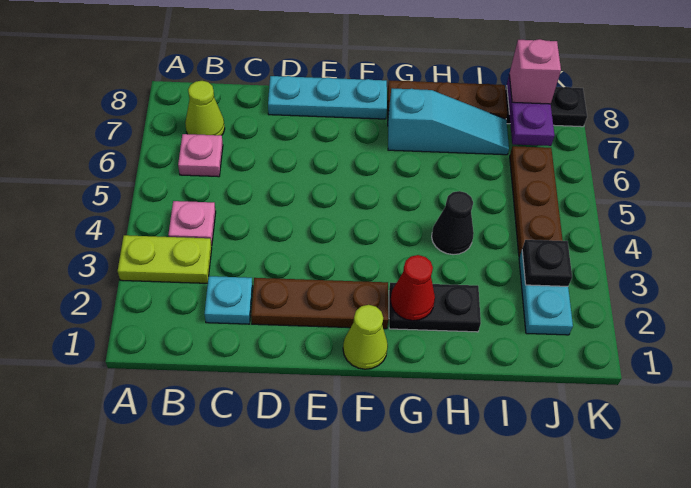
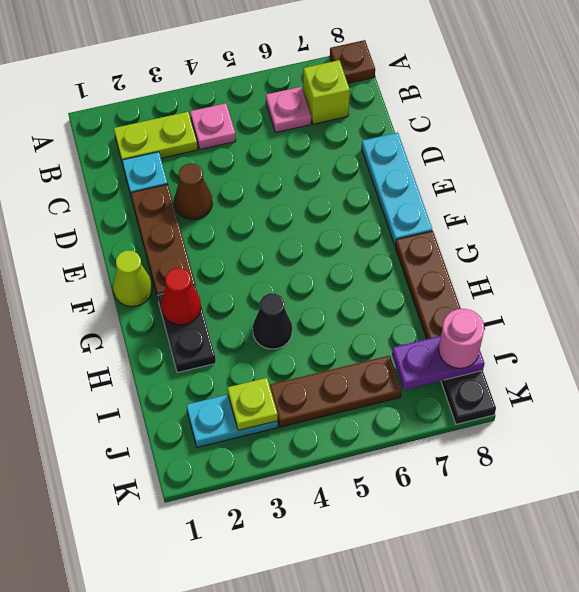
lime 1x2 plate [118,235,212,283] -> lime 1x2 plate turned to [114,112,198,164]
none -> brown 1x1 plate [330,40,375,83]
lime 1x1 cone [185,81,225,135] -> lime 1x1 brick [303,60,350,124]
none -> brown 1x1 cone [174,164,212,220]
cyan 1x3 slope [388,88,509,155] -> none
black 1x1 plate [522,240,572,286] -> lime 1x1 plate [228,378,278,430]
pink 1x1 brick [509,39,561,104] -> pink 1x1 round brick [439,309,484,368]

